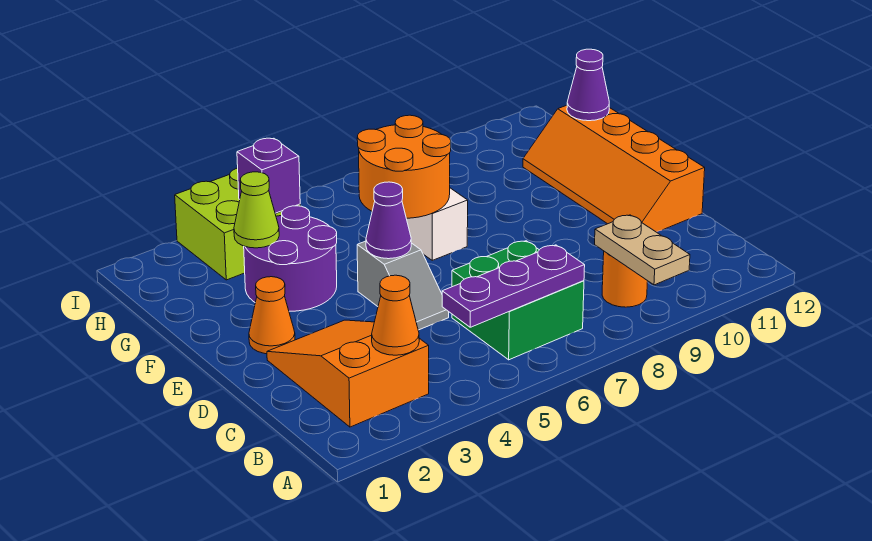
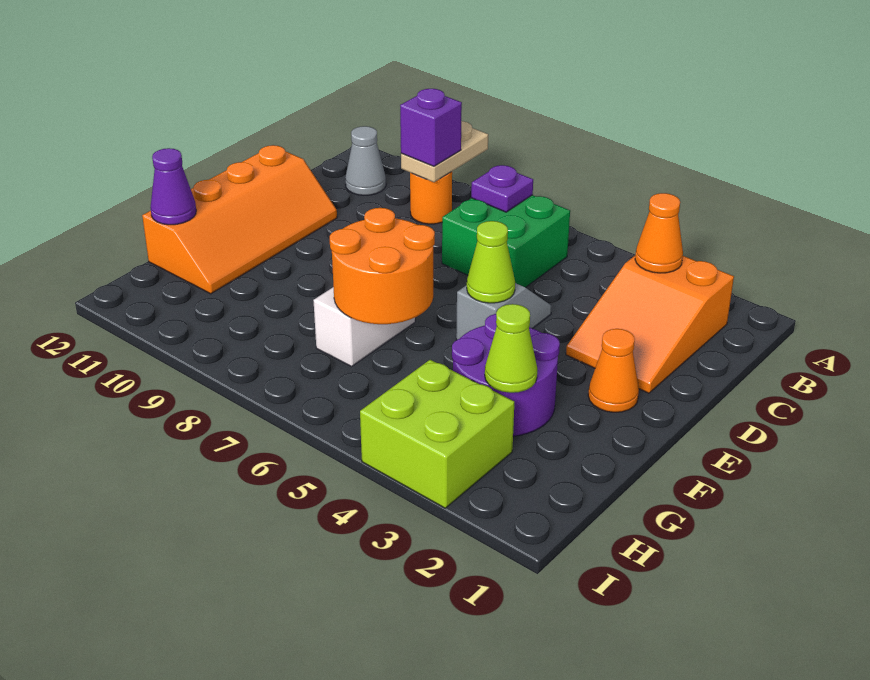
purple 1x3 plate [442,245,585,327] -> purple 1x1 plate [471,165,533,212]
none -> grey 1x1 cone [345,126,386,195]
purple 1x1 cone [366,182,411,259] -> lime 1x1 cone [467,221,515,303]
purple 1x1 brick [237,138,300,213] -> purple 1x1 brick moved to [400,89,462,166]

